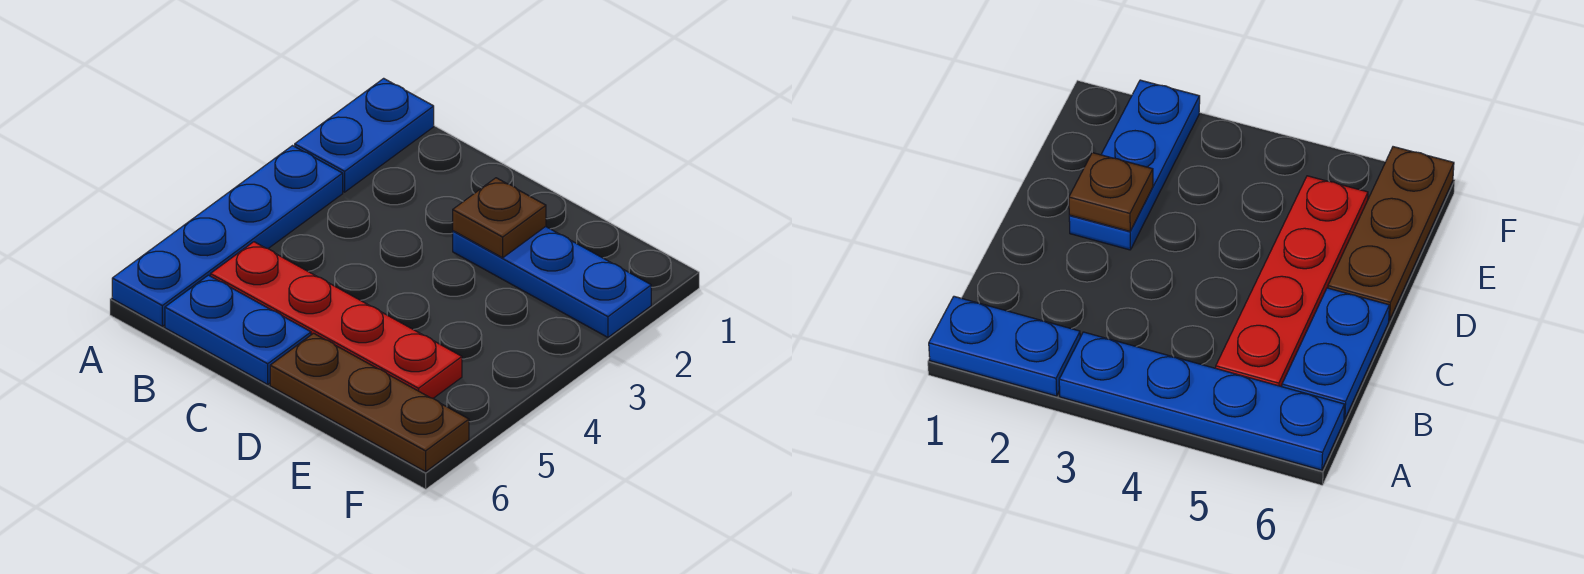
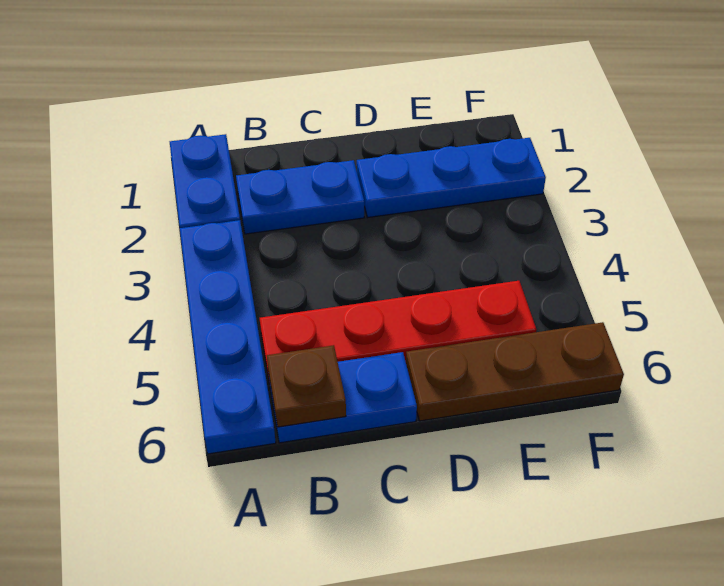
none -> blue 1x2 plate [236,160,364,234]
brown 1x1 plate [453,178,546,258] -> brown 1x1 plate moved to [267,345,346,427]

